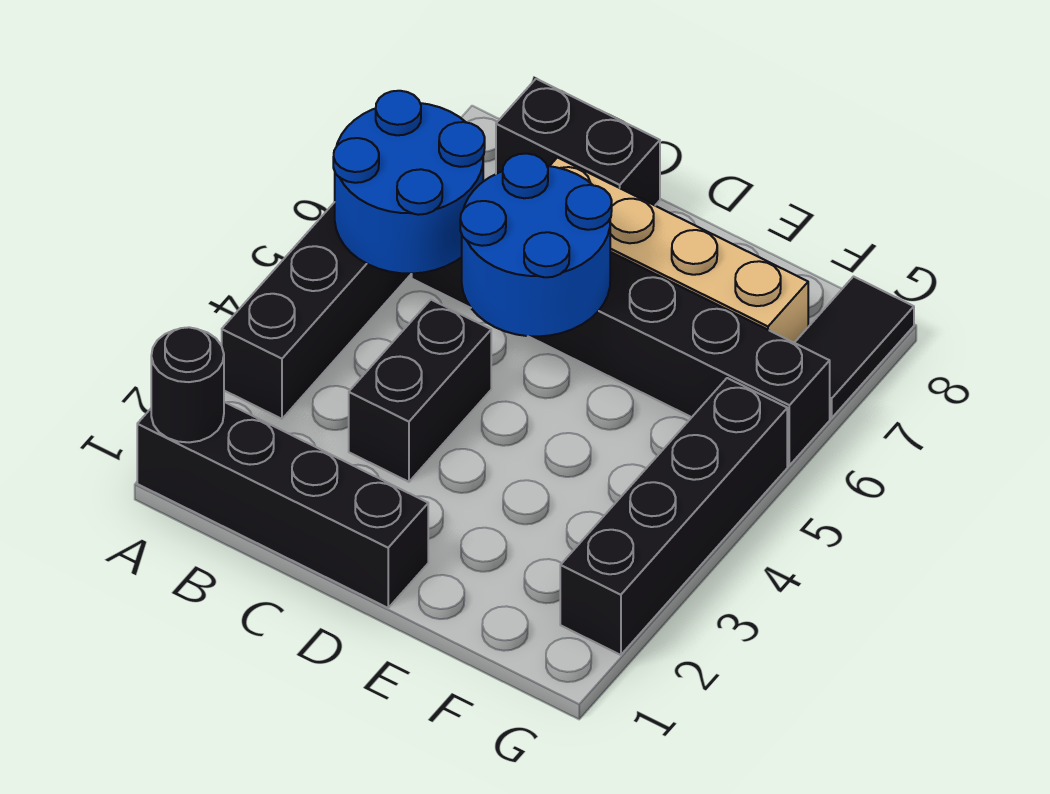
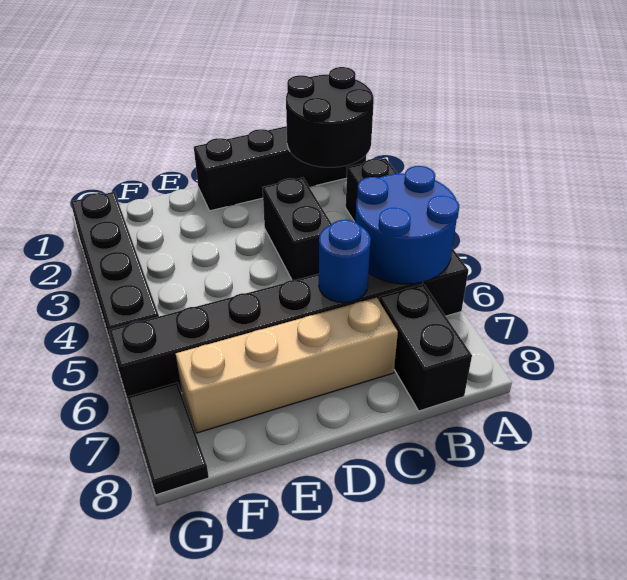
black 1x1 round brick [151,327,224,442] -> black 2x2 round brick [286,67,374,167]
black 1x2 brick [496,79,660,205] -> black 1x2 brick turned to [379,284,472,411]
blue 2x2 round brick [460,154,612,336] -> blue 1x1 round brick [319,220,371,303]

